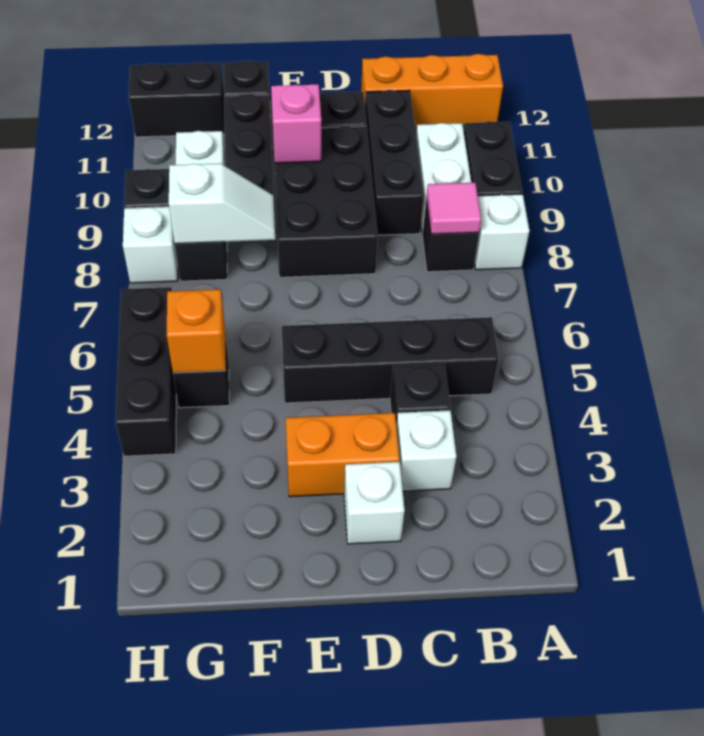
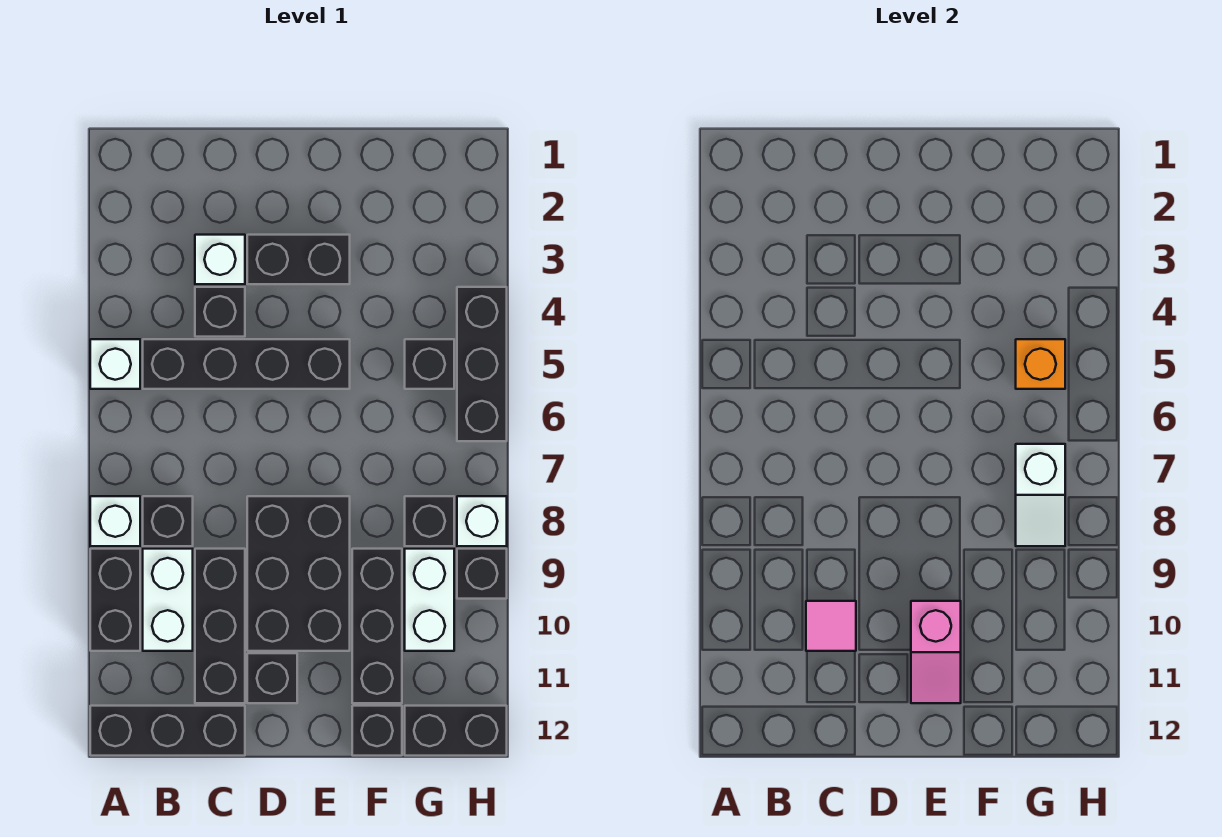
orange 1x3 brick [361,54,503,128] -> black 1x3 brick [90,706,245,756]
pink 1x1 tile [426,183,481,234] -> pink 1x1 tile moved to [806,601,856,651]
white 1x1 brick [344,462,405,544] -> white 1x1 brick moved to [90,339,140,389]
orange 1x2 brick [286,413,400,497] -> black 1x2 brick [247,235,350,284]
white 1x2 slope [169,163,275,244] -> white 1x2 slope turned to [1016,444,1065,546]

